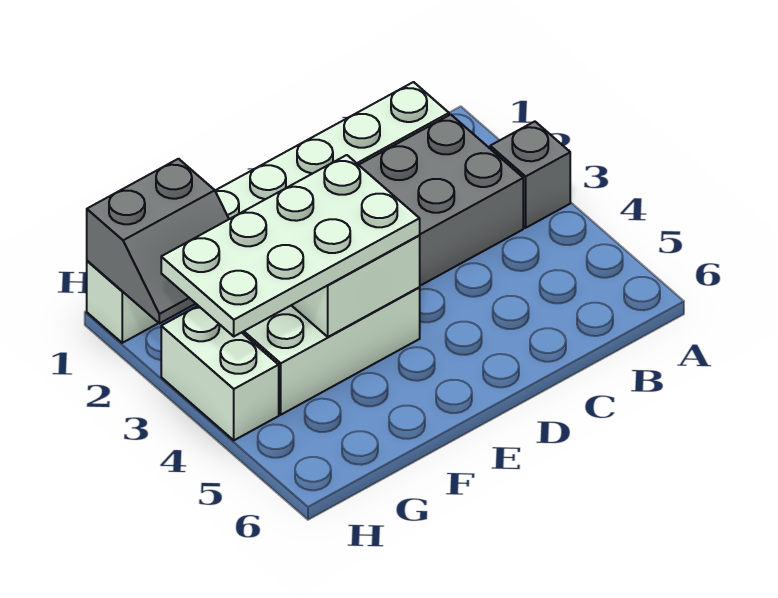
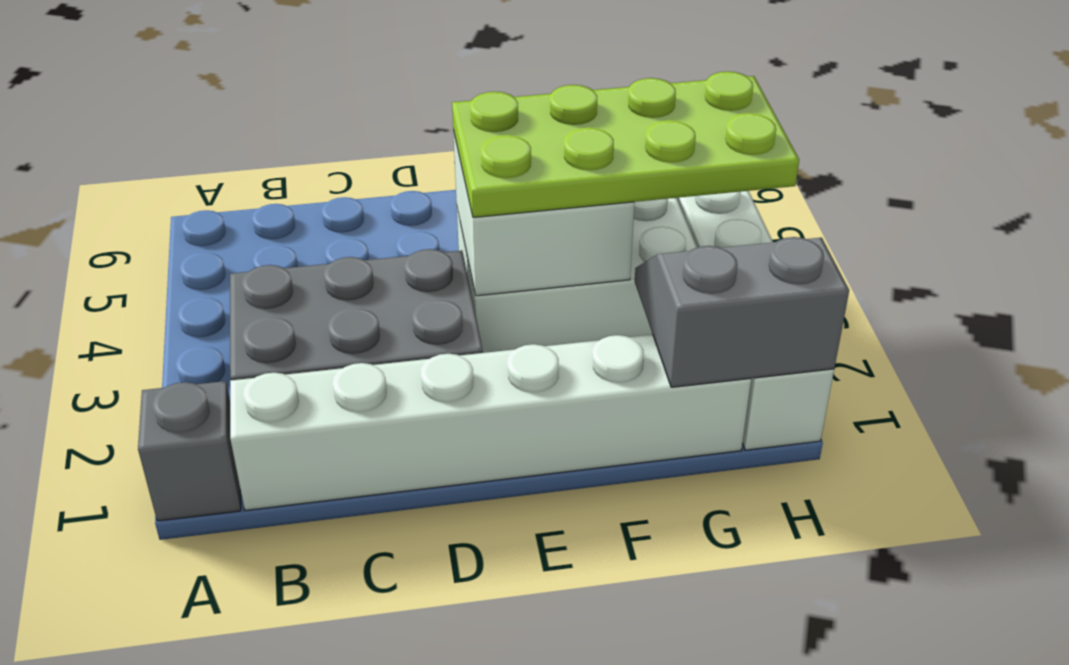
grey 1x1 brick [490,121,570,228] -> grey 1x1 brick moved to [138,381,241,521]
white 2x4 plate [161,155,420,336] -> lime 2x4 plate [452,71,799,218]

